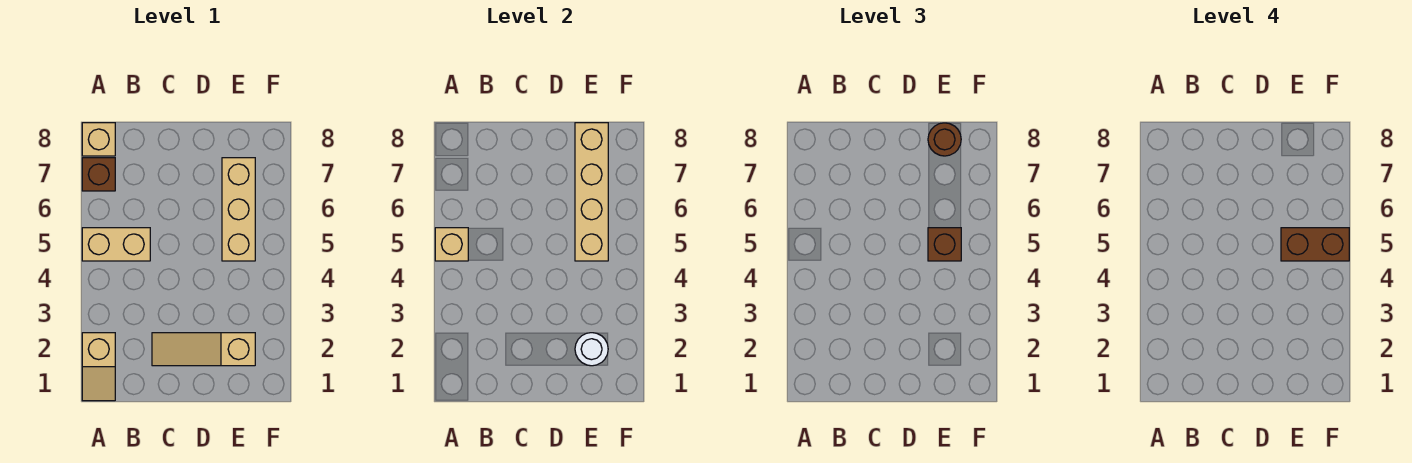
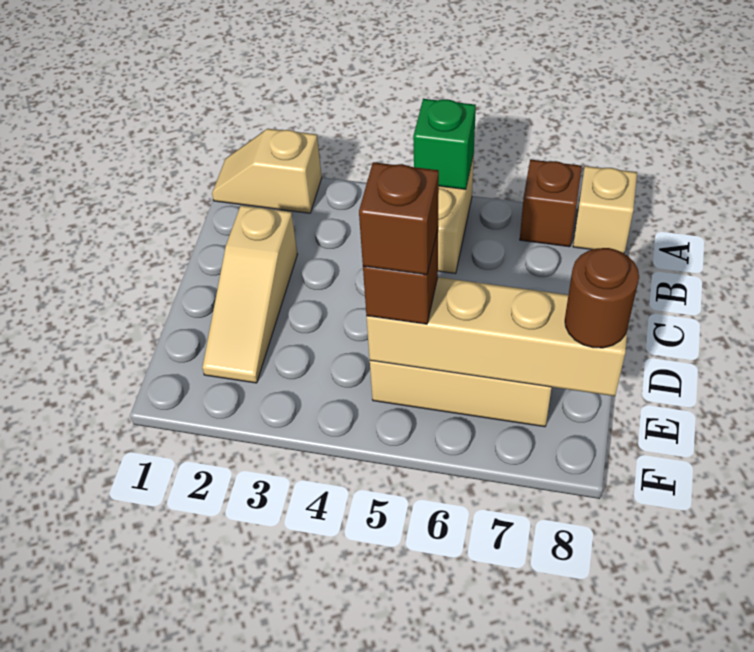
tan 1x1 brick [435,228,468,261] -> green 1x1 brick [413,99,476,189]
tan 1x3 slope [152,333,255,366] -> tan 1x3 slope turned to [202,205,298,383]
white 1x1 round brick [575,333,608,366] -> none
brown 1x2 brick [1281,228,1349,261] -> brown 1x1 brick [359,162,439,275]

